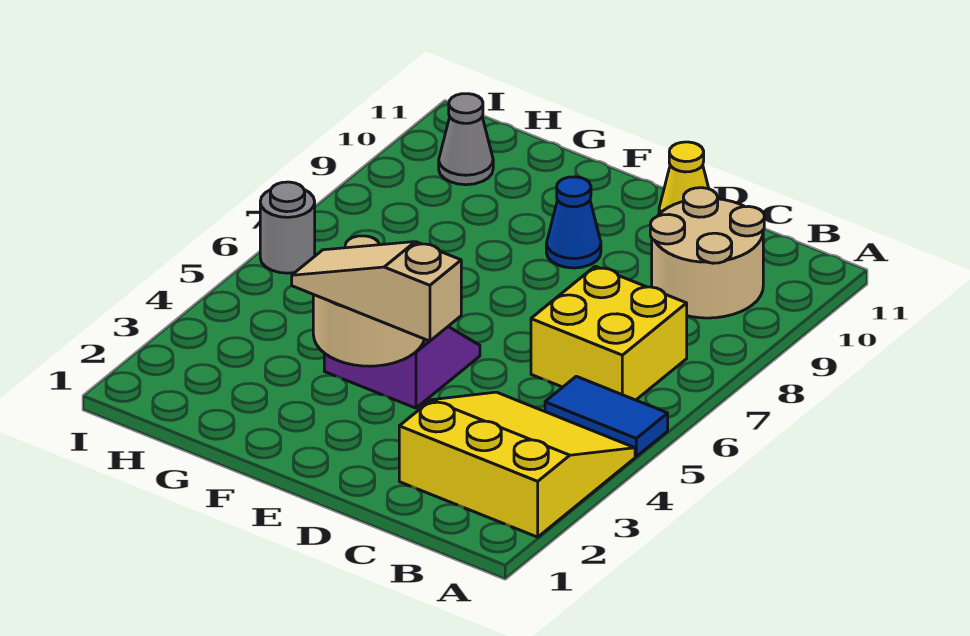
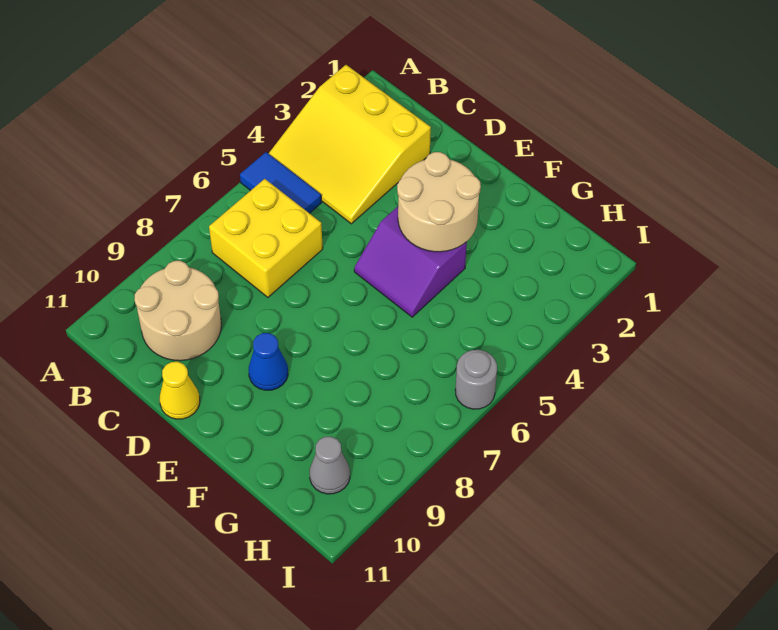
tan 1x3 slope [292,242,461,341] -> none

